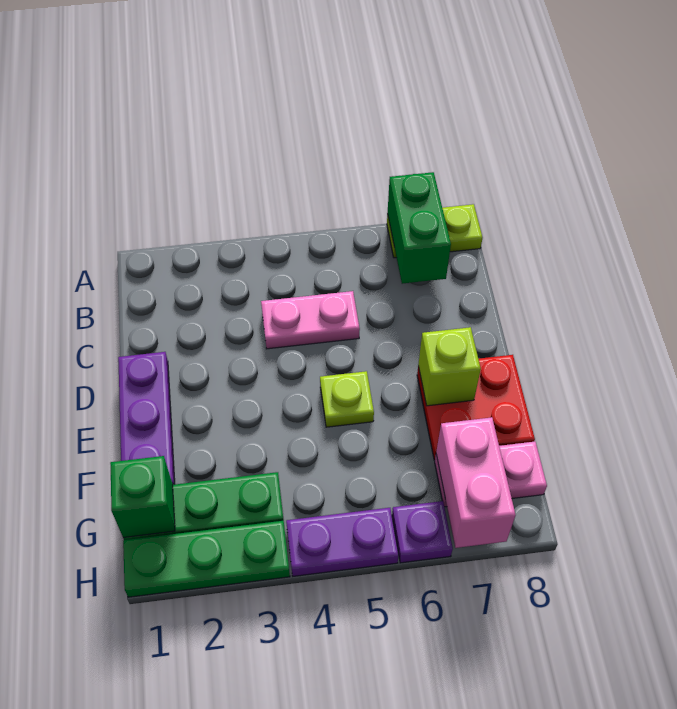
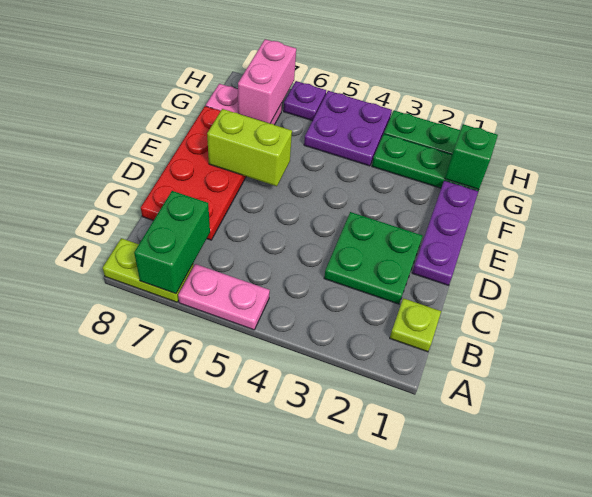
none -> green 2x2 plate [324,212,422,304]
pink 1x2 plate [261,291,360,349] -> pink 1x2 plate moved to [178,264,270,330]
lime 1x1 plate [320,371,374,427] -> lime 1x1 plate moved to [390,298,441,352]
red 2x2 plate [417,355,535,460] -> red 2x4 plate [141,106,246,240]
lime 1x1 brick [418,327,481,406] -> lime 1x2 brick [207,109,292,186]
purple 1x2 plate [286,508,399,576] -> purple 2x2 plate [304,91,392,166]

